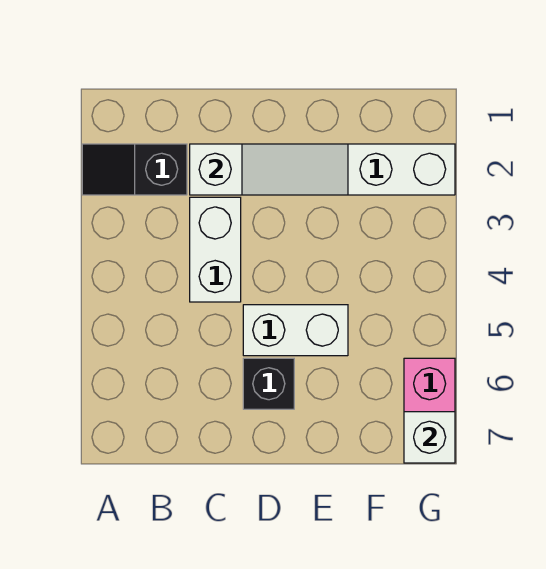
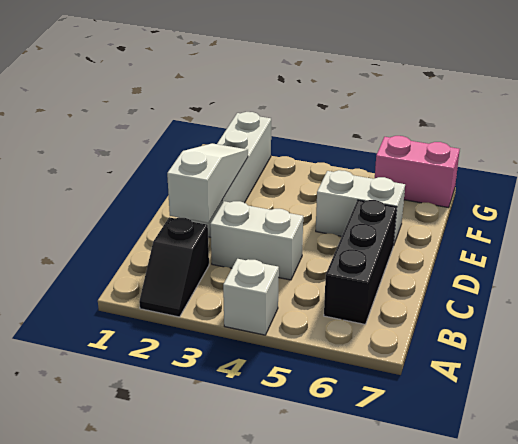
white 1x2 brick [243,305,348,356] -> white 1x2 brick turned to [316,170,405,246]
black 1x1 brick [243,358,294,409] -> black 1x3 brick [324,200,397,324]
white 1x1 brick [404,412,455,463] -> white 1x1 brick moved to [223,259,279,335]

